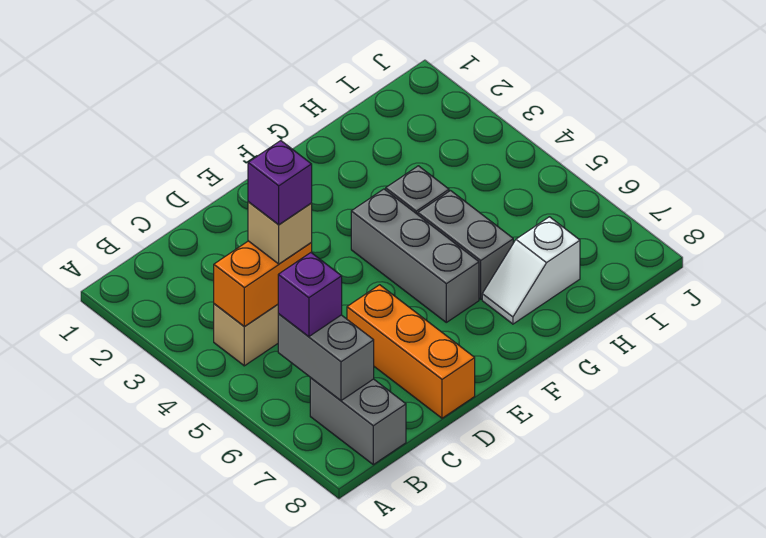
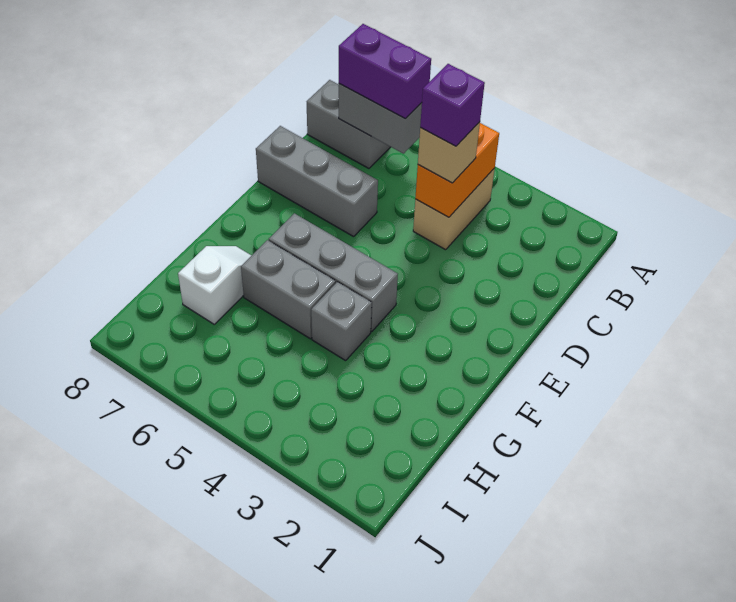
purple 1x1 brick [278,253,342,337] -> purple 1x2 brick [339,24,431,118]
orange 1x3 brick [347,285,475,418] -> grey 1x3 brick [256,126,378,237]

